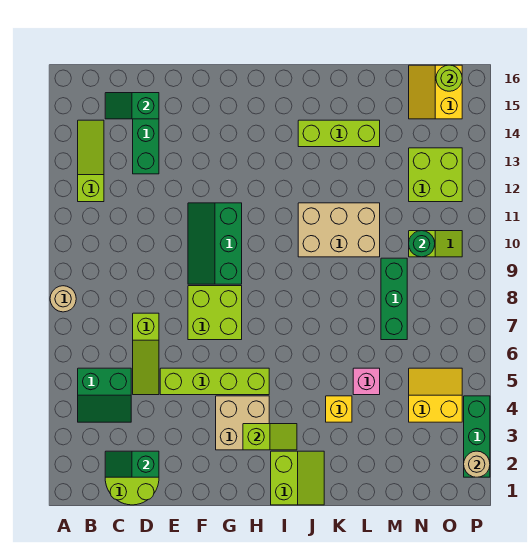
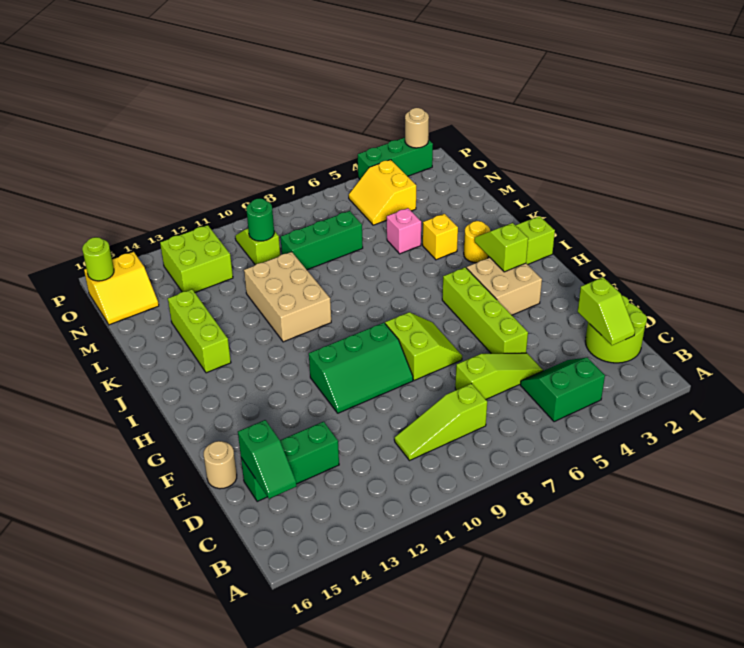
tan 1x1 round brick [50,286,76,312] -> tan 1x1 round brick moved to [204,441,237,489]
green 2x2 slope [78,368,131,422] -> green 2x2 slope turned to [521,358,605,422]
lime 1x3 slope [78,120,104,202] -> lime 1x3 slope moved to [394,383,487,460]
green 1x2 slope [105,451,159,477] -> lime 1x2 slope [577,277,635,345]
lime 2x2 brick [188,286,242,340] -> lime 2x2 slope [385,312,462,380]
none -> yellow 1x1 round brick [464,221,490,263]

